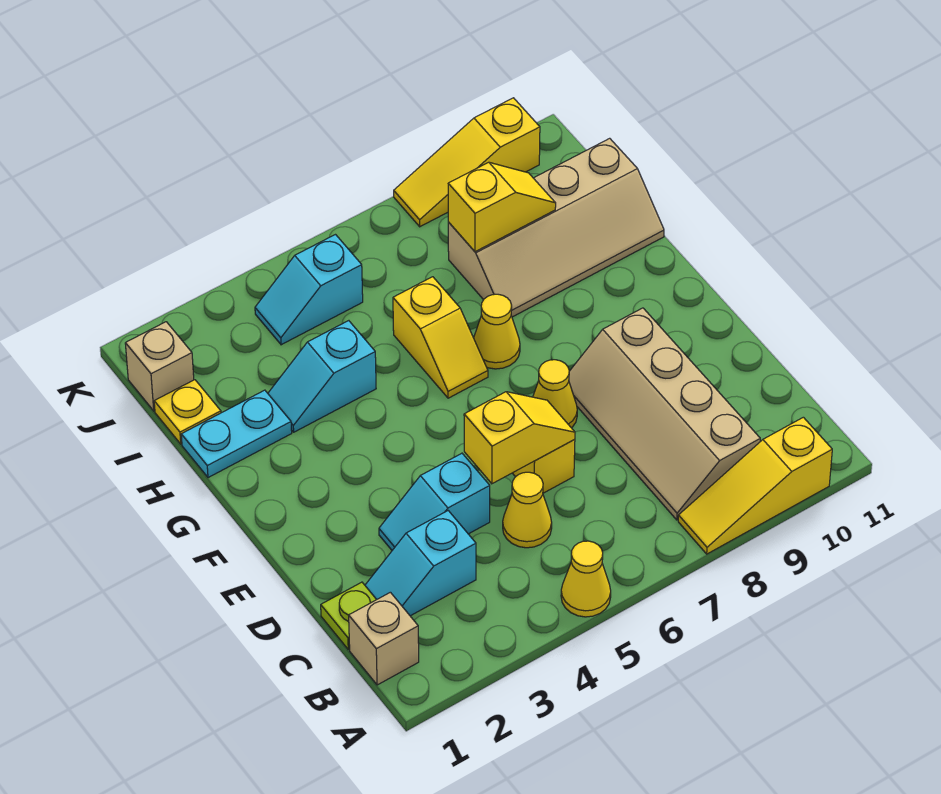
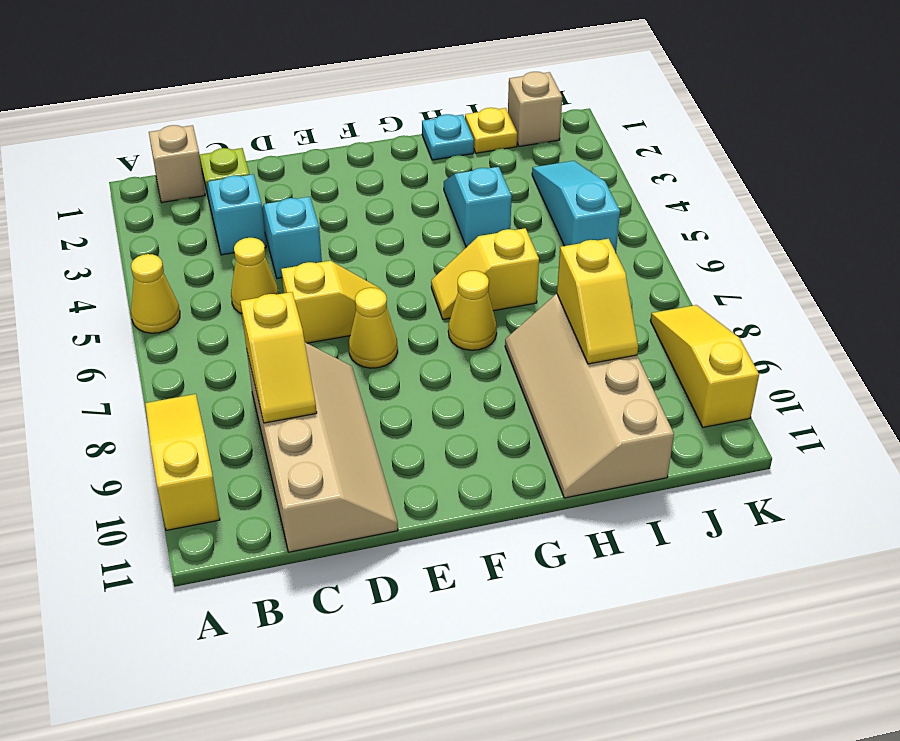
tan 2x4 slope [569,308,760,520] -> tan 2x4 slope turned to [247,343,398,552]
yellow 1x2 slope [464,392,575,484] -> yellow 1x2 slope moved to [240,292,317,423]
cyan 1x2 plate [181,390,292,478] -> cyan 1x1 plate [422,114,474,160]
cyan 1x2 slope [255,235,363,345] -> cyan 1x3 slope [532,161,620,252]

